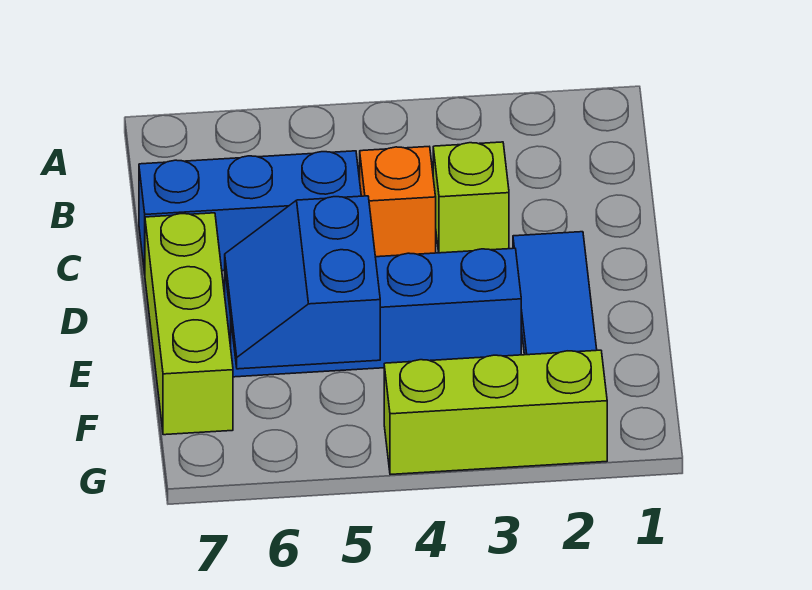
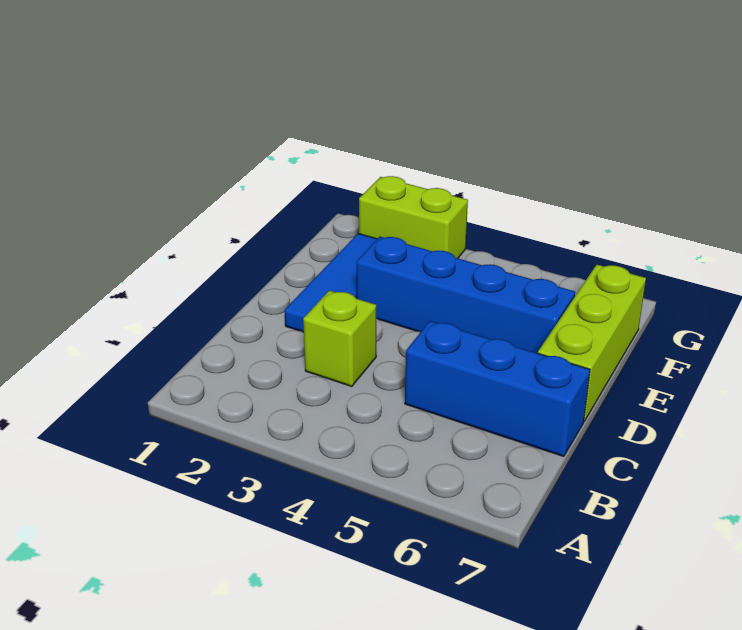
orange 1x1 brick [360,147,436,257] -> none
blue 2x2 slope [225,196,380,369] -> none
lime 1x3 brick [384,350,607,475] -> lime 1x2 brick [359,176,468,258]

